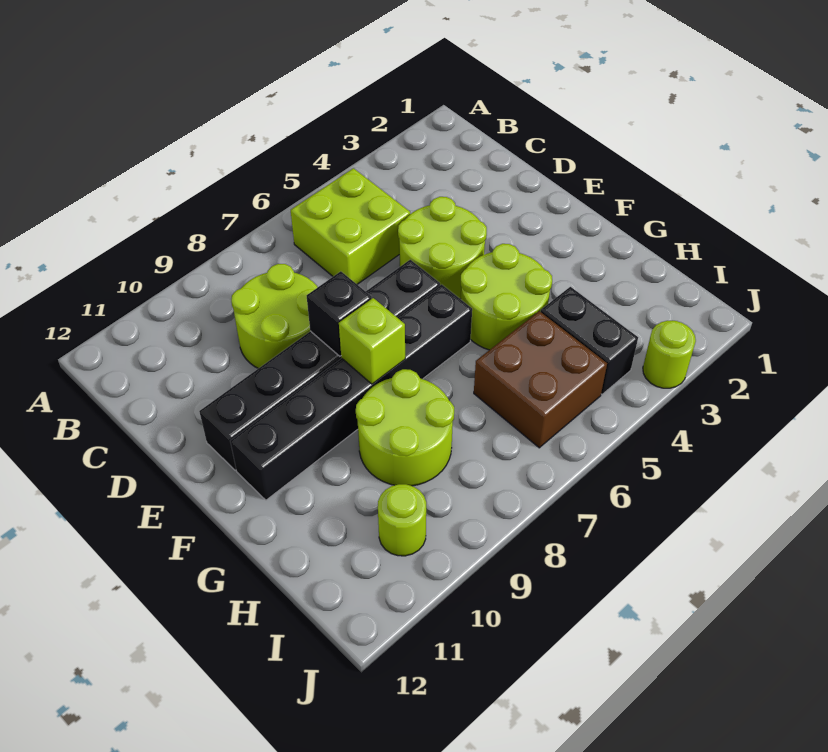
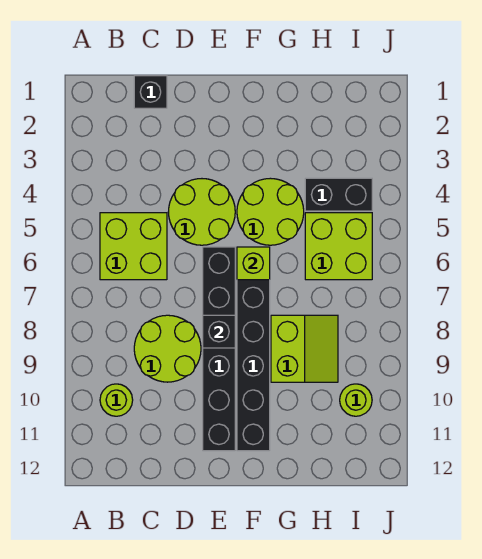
none -> black 1x1 brick [134,76,167,108]
lime 1x1 brick [339,298,405,384] -> lime 1x1 brick moved to [237,247,270,280]
lime 2x2 round brick [356,369,454,486] -> lime 2x2 slope [271,315,338,382]
brown 2x2 brick [474,311,607,448] -> lime 2x2 brick [305,213,372,280]
lime 1x1 round brick [643,321,696,388] -> lime 1x1 round brick moved to [100,384,133,416]

